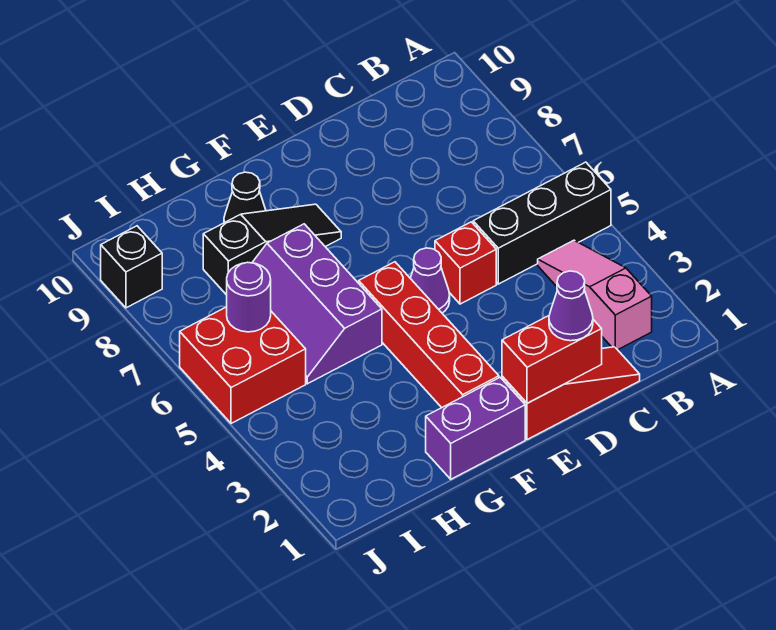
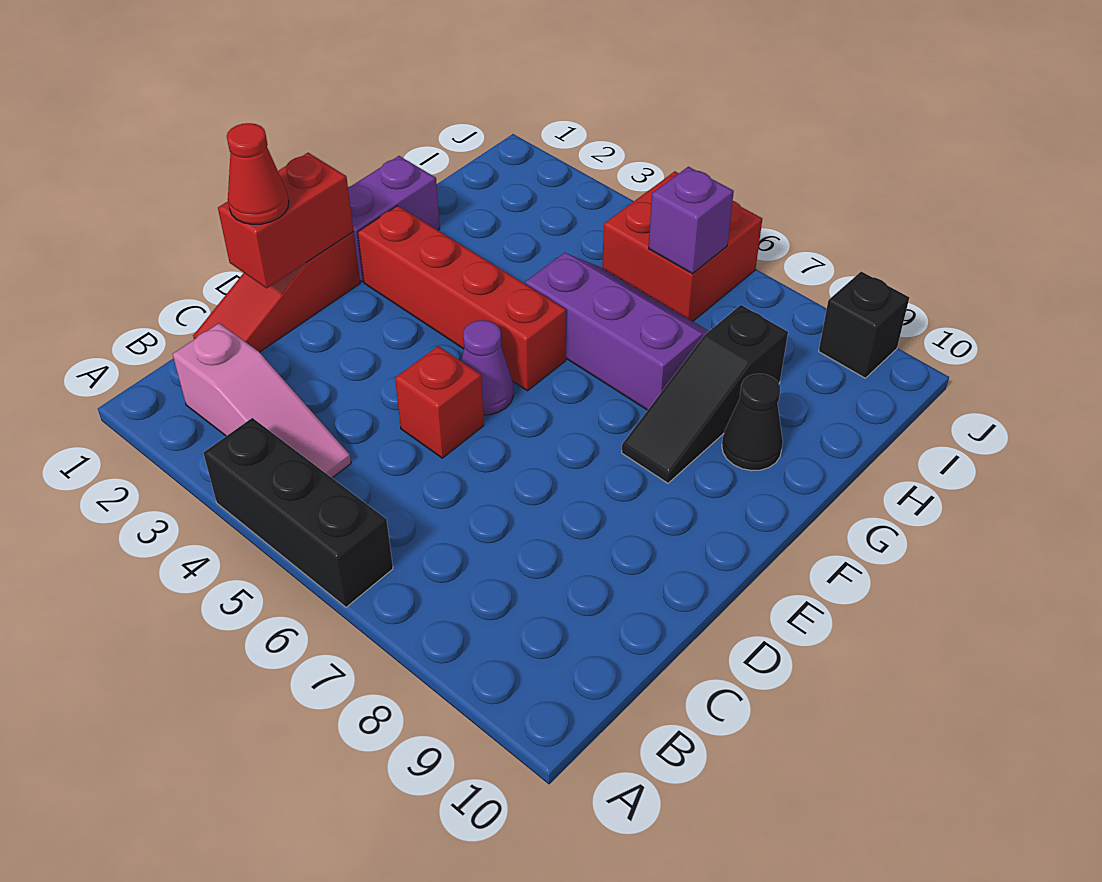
black 1x3 brick [473,162,611,284] -> black 1x3 brick turned to [203,418,393,607]
purple 1x1 cone [549,271,593,341] -> red 1x1 cone [227,123,289,224]
purple 1x1 round brick [227,262,271,332] -> purple 1x1 brick [649,167,734,274]

